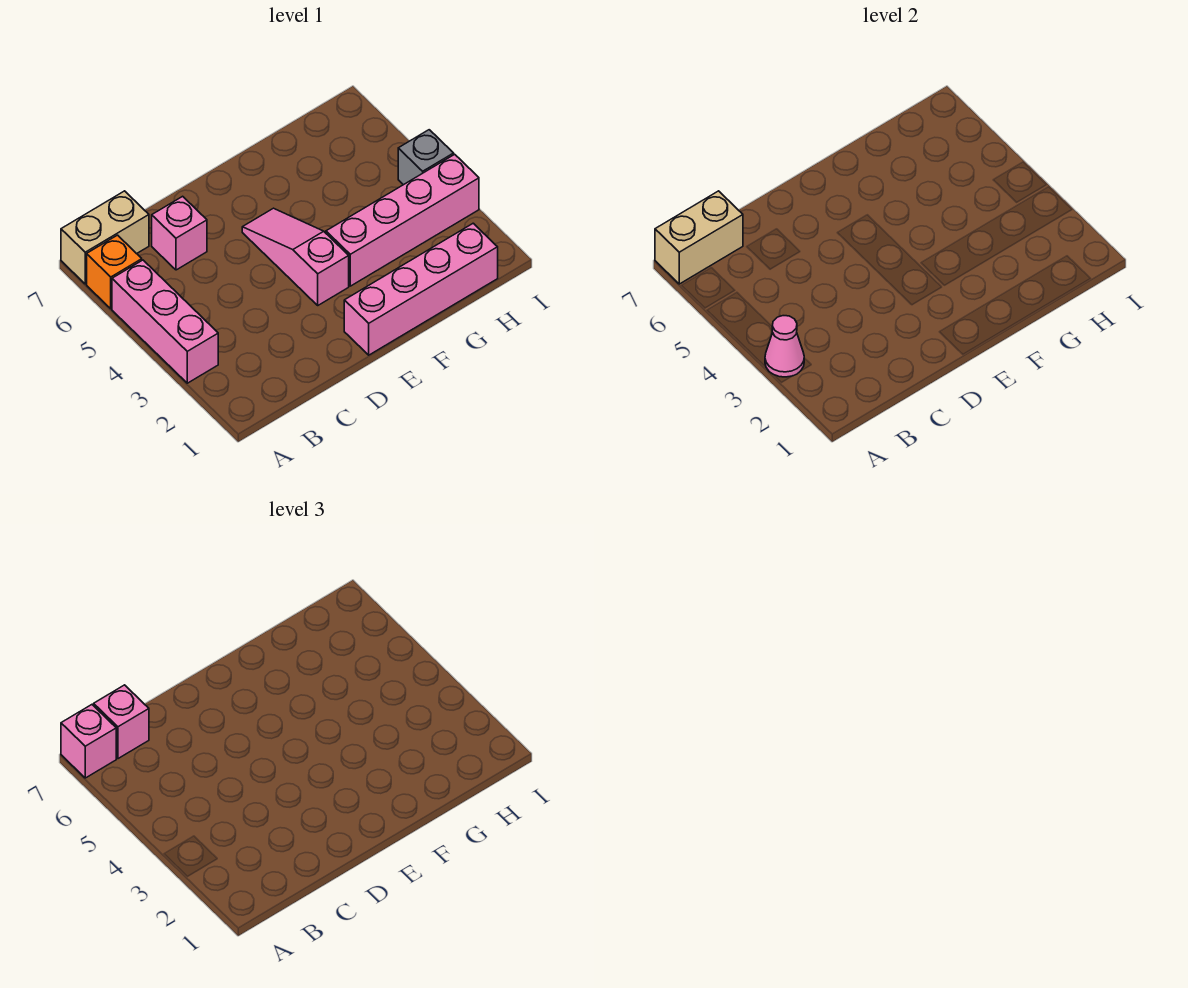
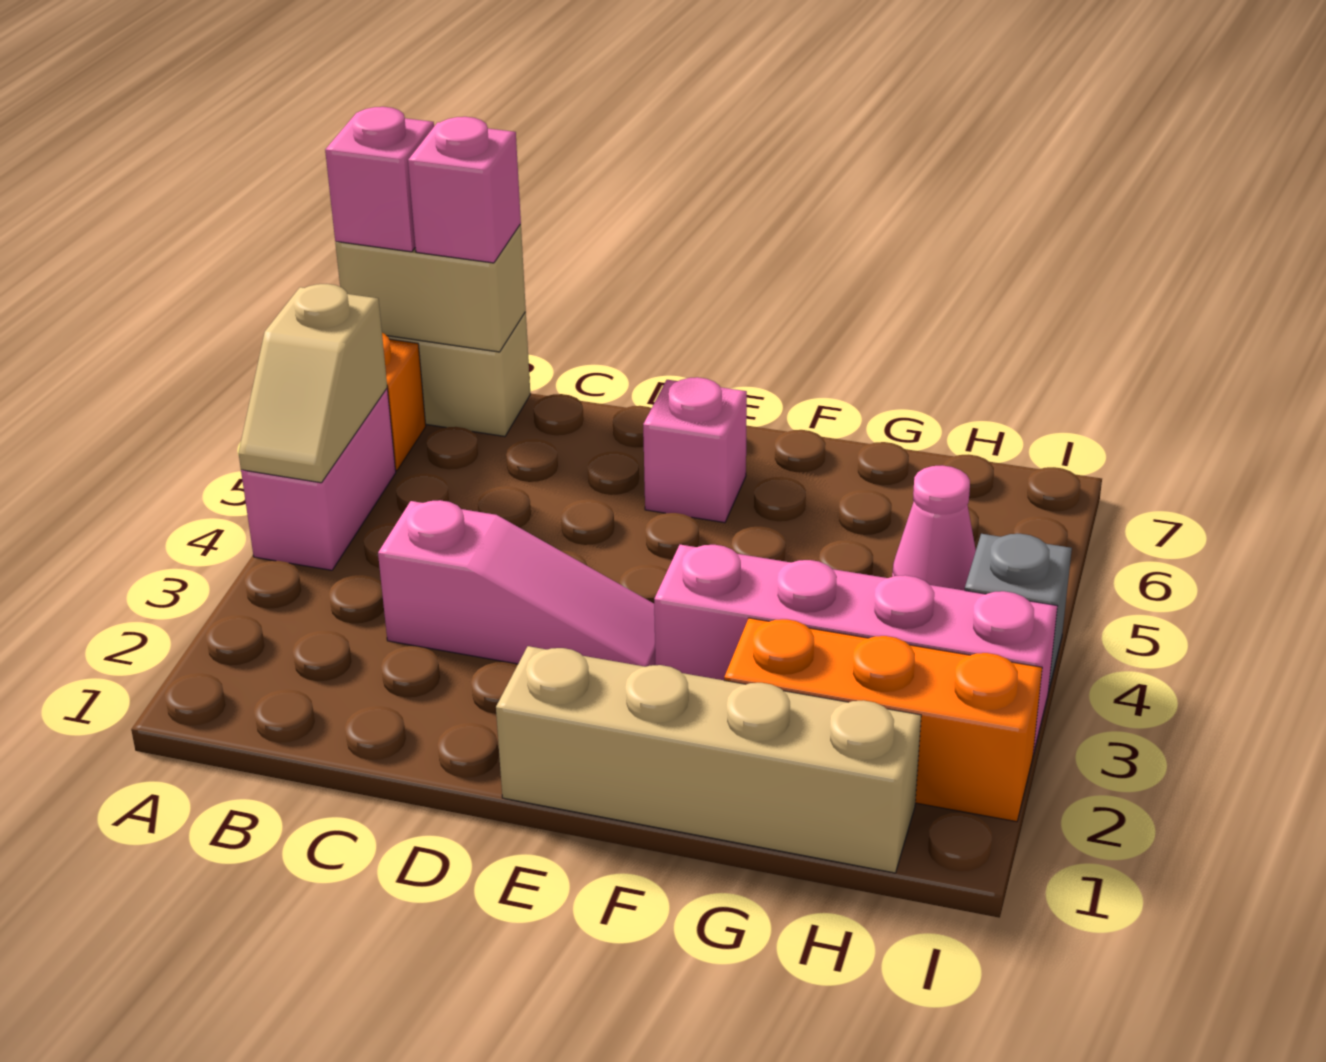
pink 1x3 brick [112,260,218,383] -> pink 1x2 brick [241,389,396,570]
pink 1x1 cone [765,316,804,377] -> pink 1x1 cone moved to [892,465,976,590]
none -> tan 1x2 slope [239,284,387,483]
pink 1x1 brick [152,196,207,270] -> pink 1x1 brick moved to [643,377,747,523]
pink 1x4 brick [344,223,498,355] -> tan 1x4 brick [496,646,921,873]
pink 1x3 slope [242,208,349,305] -> pink 1x3 slope turned to [378,500,655,667]
none -> orange 1x3 brick [724,618,1042,822]

